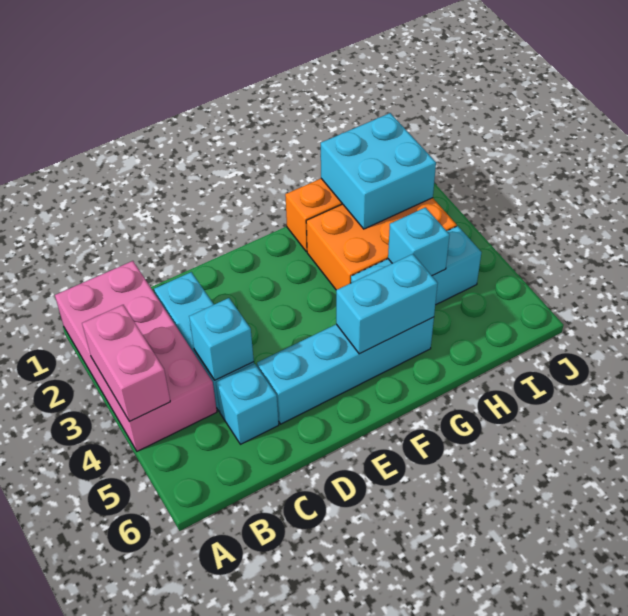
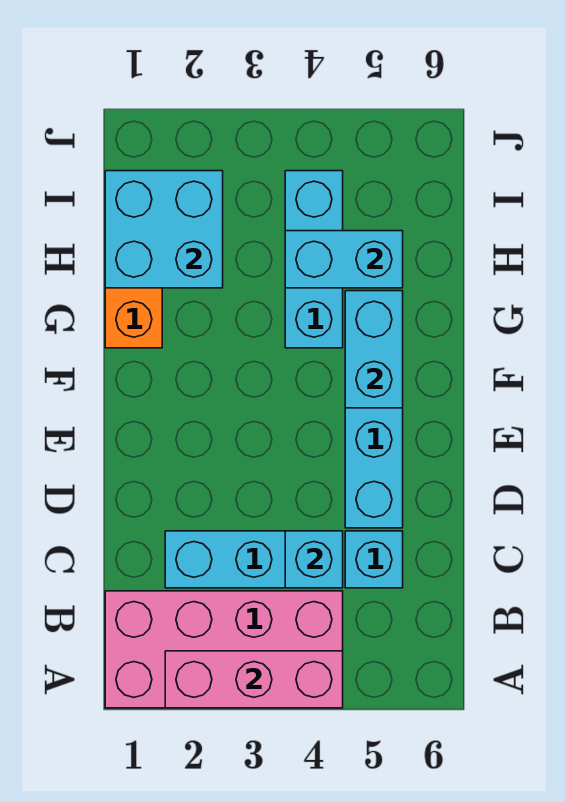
pink 1x2 brick [82,305,170,422] -> pink 1x3 brick [165,651,343,708]
orange 2x3 brick [306,198,457,290] -> none
cyan 1x1 brick [388,207,450,276] -> cyan 1x2 brick [285,231,403,288]

